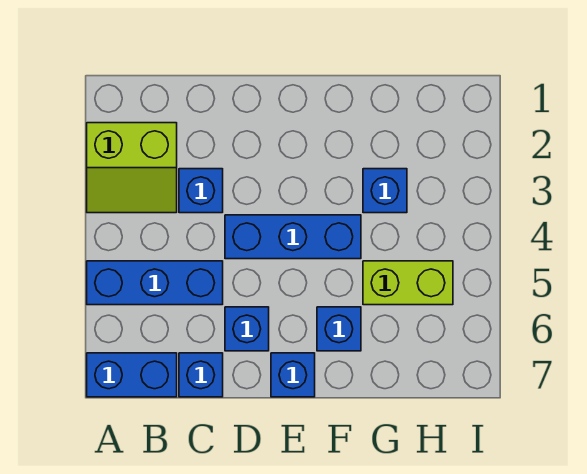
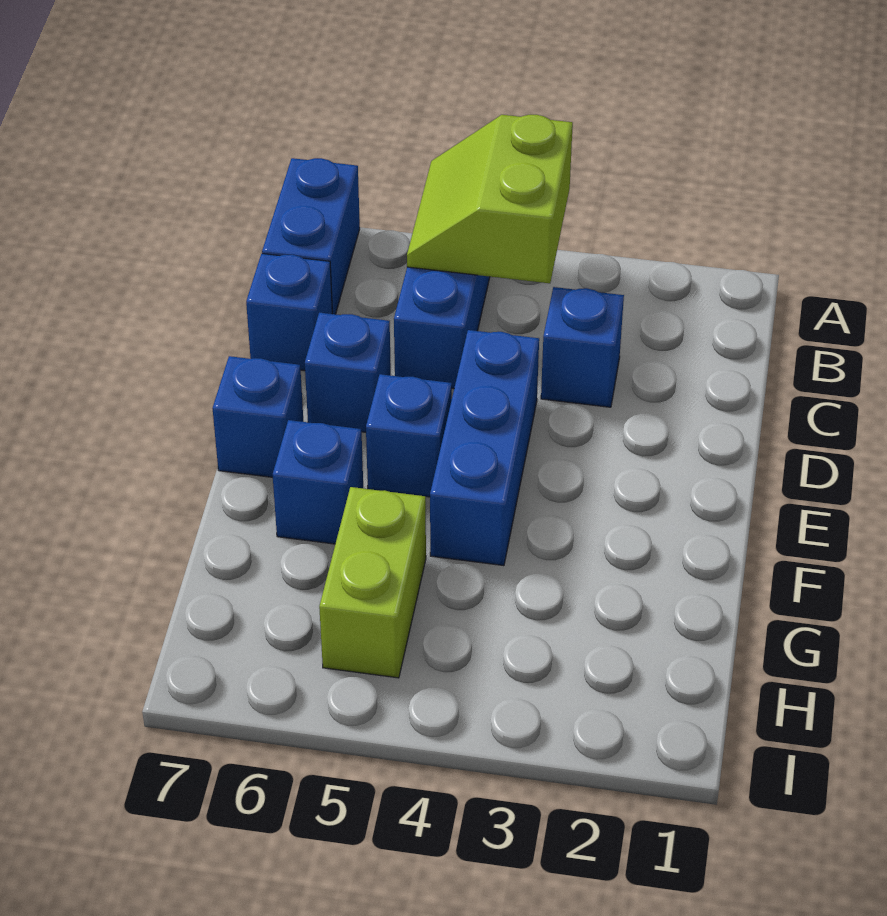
lime 2x2 slope [87,123,177,213] -> lime 2x2 slope moved to [407,115,573,283]
blue 1x1 brick [363,169,407,213] -> blue 1x1 brick moved to [366,374,452,497]

